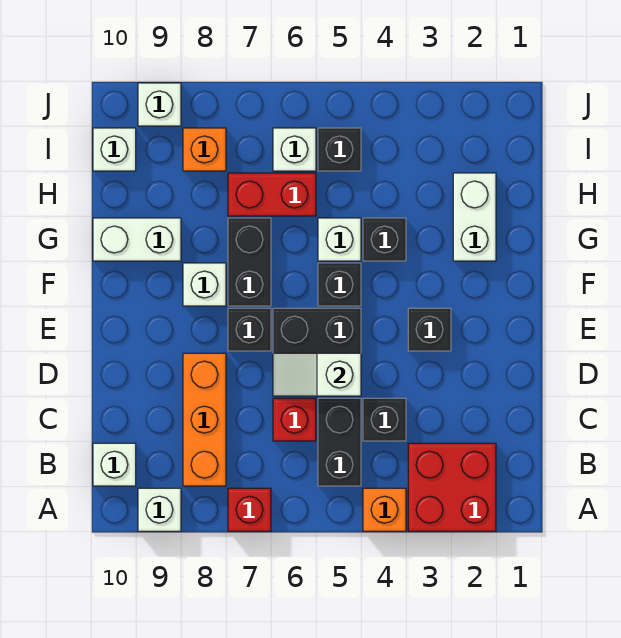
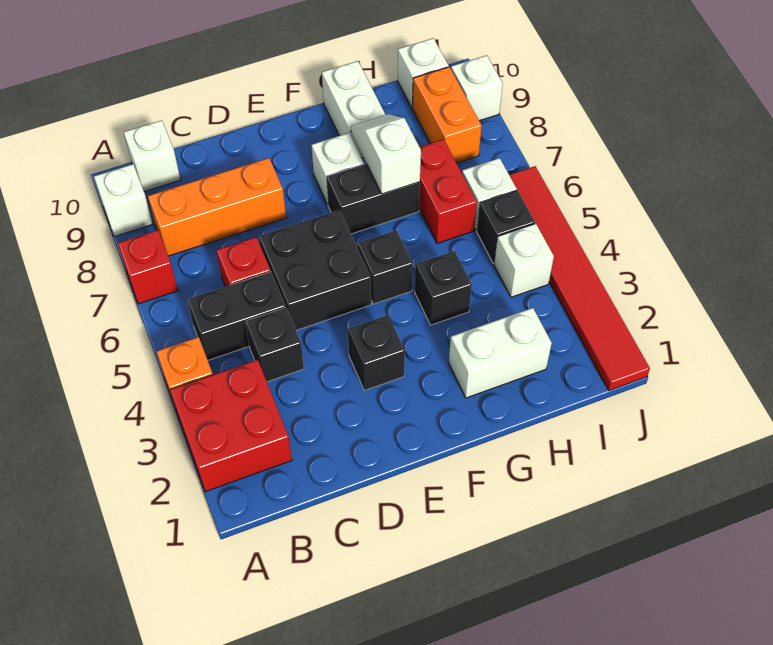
white 1x2 slope [273,353,361,396] -> white 1x2 slope moved to [351,114,421,194]
black 1x1 brick [228,308,271,351] -> none
white 1x1 brick [318,218,361,261] -> white 1x1 brick moved to [494,224,554,297]
orange 1x1 brick [183,128,226,171] -> orange 1x2 brick [413,67,482,163]
none -> red 1x6 tile [509,166,650,391]

